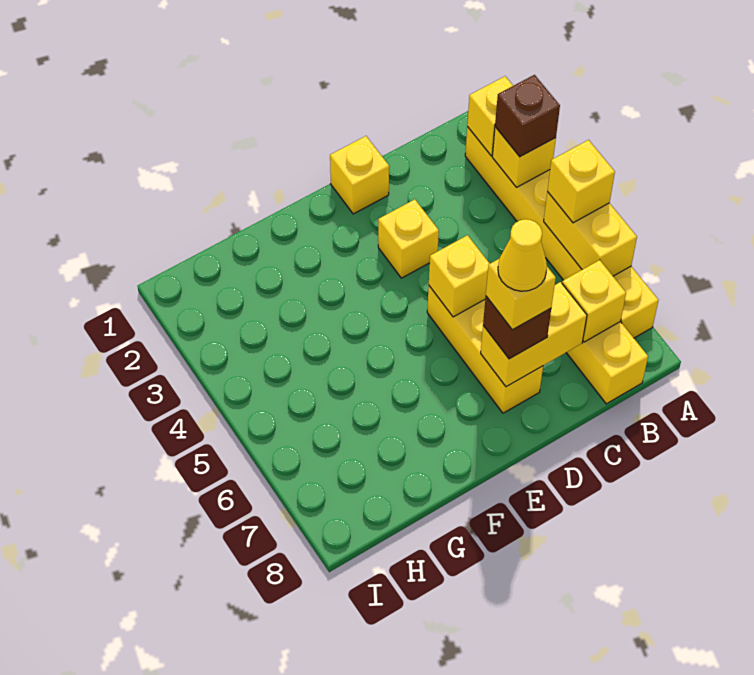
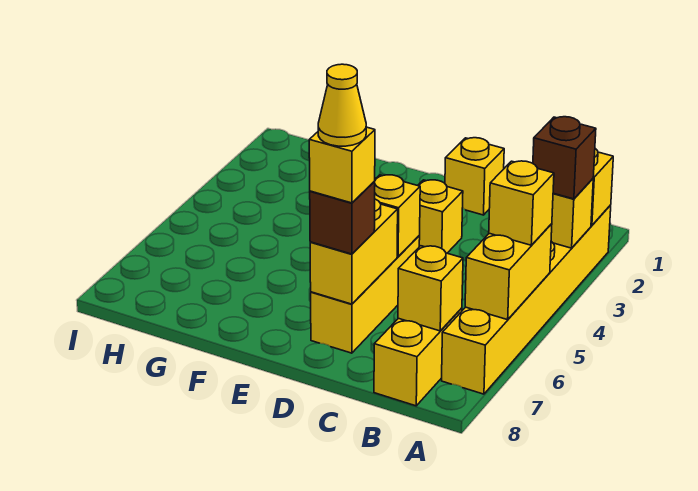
yellow 1x2 brick [481,282,587,387] -> yellow 1x2 brick turned to [310,199,398,304]

